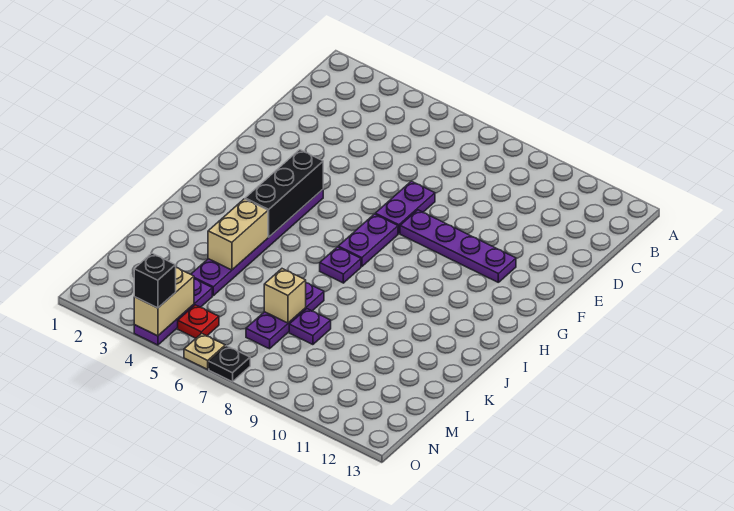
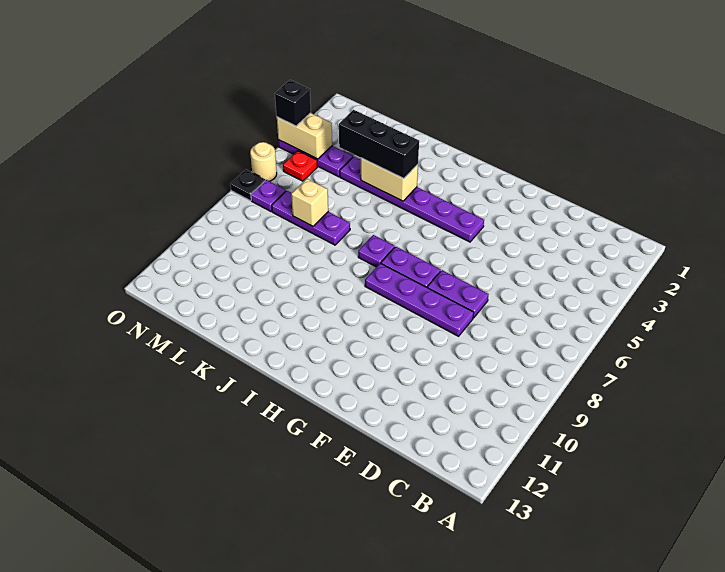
purple 1x4 plate [400,210,516,282] -> purple 1x4 plate turned to [365,263,474,336]
black 1x3 brick [245,150,323,237] -> black 1x3 brick moved to [339,110,419,179]
purple 1x1 plate [289,309,331,345] -> purple 1x1 plate moved to [251,180,286,211]
tan 1x1 plate [184,333,225,369] -> tan 1x1 round brick [250,142,277,181]

